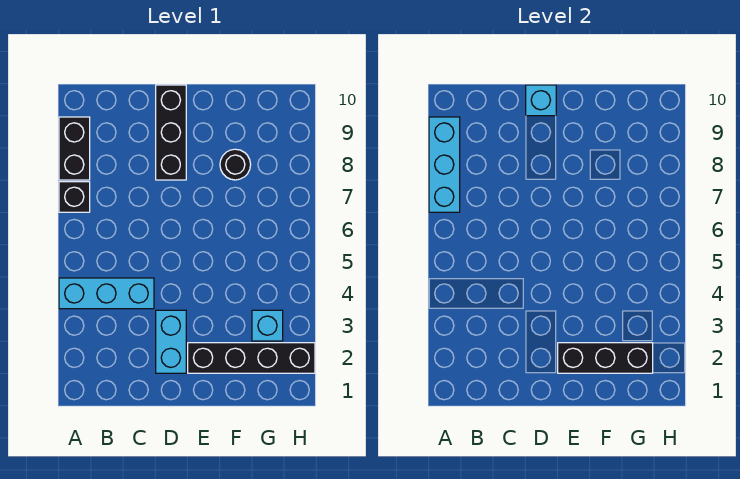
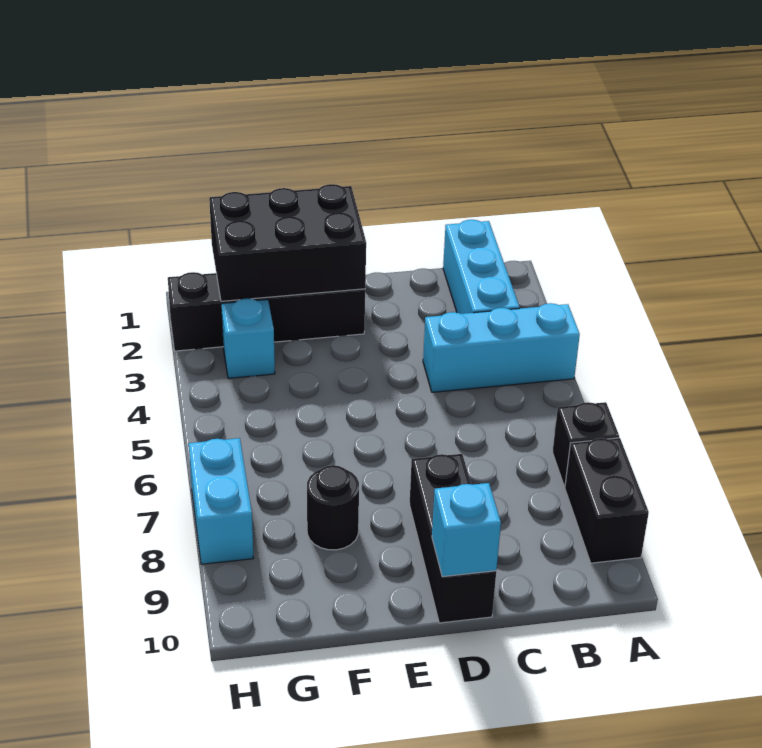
cyan 1x3 brick [429,117,460,212] -> cyan 1x3 brick moved to [443,220,520,314]
cyan 1x2 brick [156,310,186,373] -> cyan 1x2 brick moved to [189,438,253,564]
black 1x3 brick [558,343,653,373] -> black 2x3 brick [209,184,366,301]

